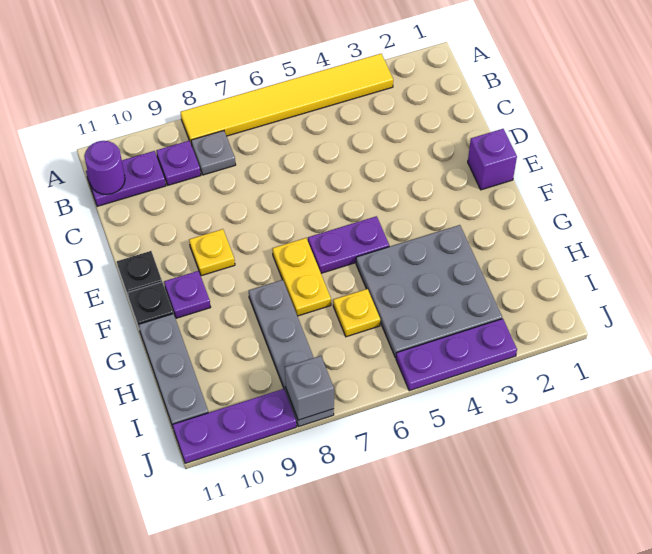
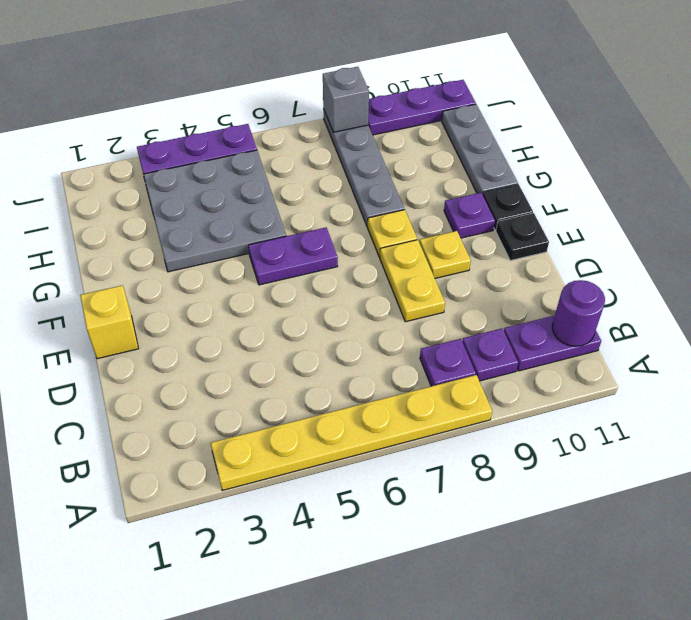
yellow 1x6 tile [181,54,393,146] -> yellow 1x6 plate [211,375,492,491]
grey 1x1 plate [191,131,236,175] -> purple 1x1 plate [420,339,476,386]
purple 1x1 brick [468,129,517,190] -> yellow 1x1 brick [80,285,139,359]
yellow 1x2 plate [272,238,331,316] -> yellow 1x2 plate moved to [380,240,445,322]
yellow 1x1 plate [333,289,380,337] -> yellow 1x1 plate moved to [368,210,417,257]

